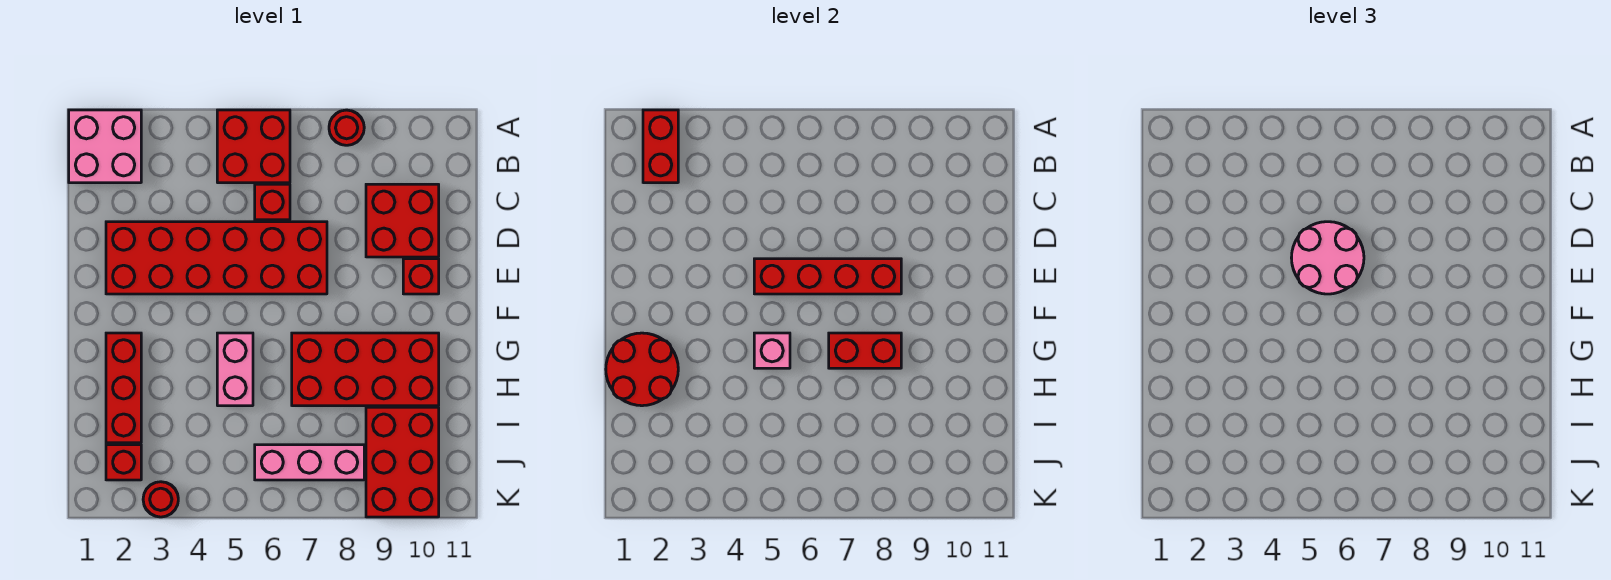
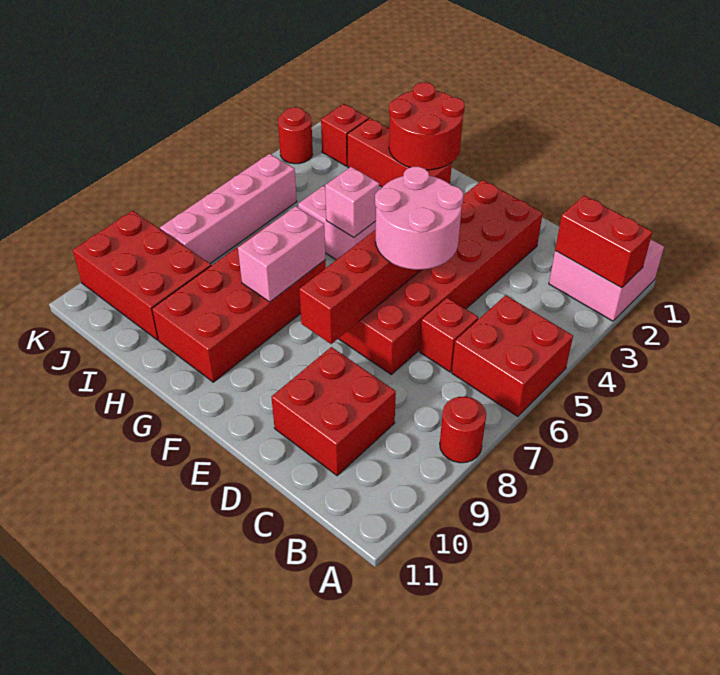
red 1x1 brick [403,259,439,294] -> none
red 1x2 brick [829,333,901,368] -> pink 1x2 brick [238,206,326,302]
pink 1x3 brick [255,445,364,480] -> pink 1x4 brick [160,154,297,264]

